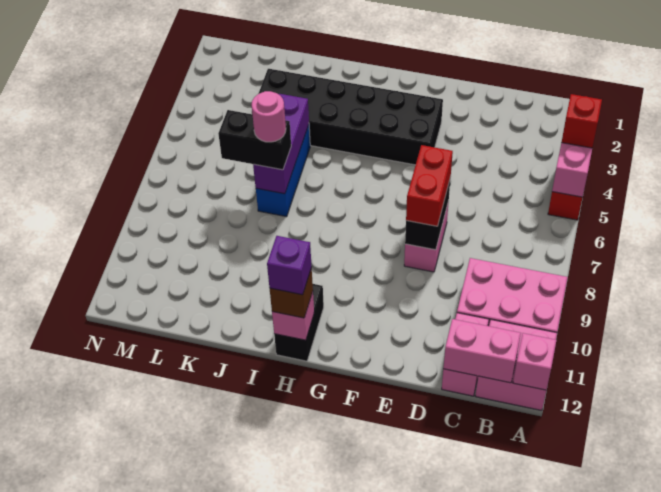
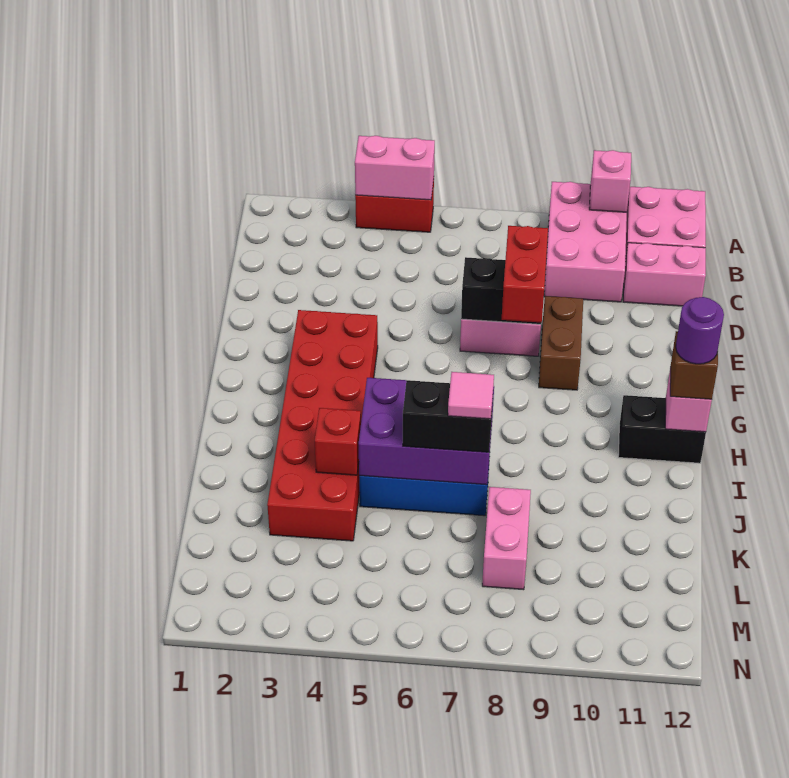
red 1x1 brick [562,94,602,148] -> red 1x1 brick moved to [315,408,361,475]
pink 1x1 brick [513,333,556,390] -> pink 1x1 brick moved to [589,150,631,212]
pink 1x2 brick [443,319,521,383] -> pink 1x2 brick moved to [482,487,531,590]
red 1x2 brick [406,145,453,226] -> red 1x2 brick turned to [502,226,548,323]
none -> brown 1x2 brick [539,296,583,390]
black 2x6 brick [258,69,443,165] -> red 2x6 brick [267,310,378,541]
purple 1x1 brick [267,236,312,295] -> purple 1x1 round brick [676,297,724,364]
purple 1x3 brick [253,94,309,194] -> purple 2x3 brick [359,378,494,485]
black 1x2 brick [218,110,291,170] -> black 1x2 brick turned to [403,380,493,452]
pink 1x1 round brick [252,91,286,142] -> pink 1x1 tile [448,372,494,419]

